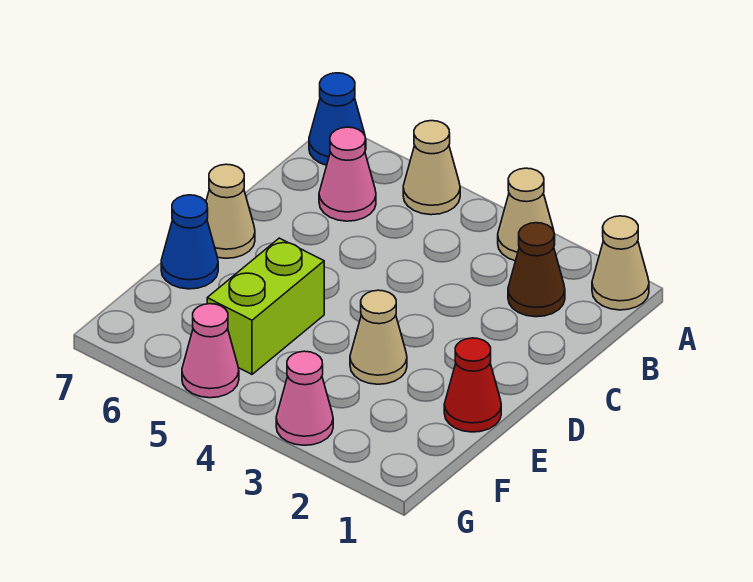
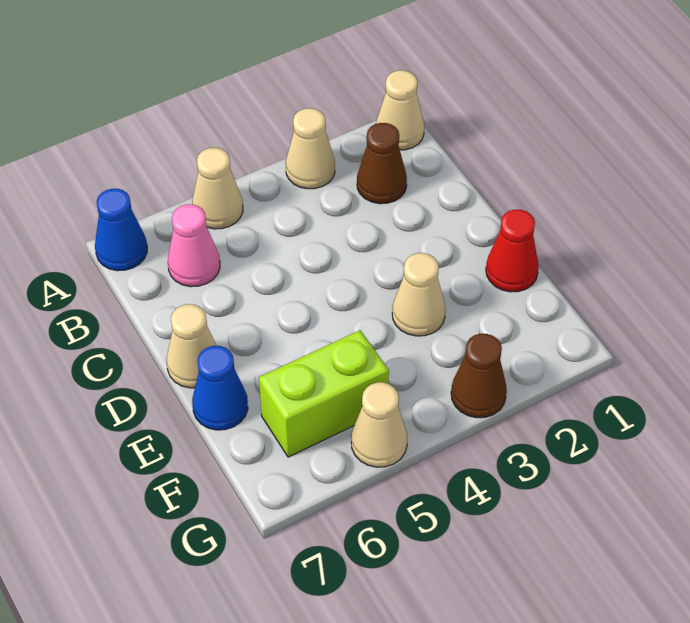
lime 1x2 brick [207,238,324,374] -> lime 1x2 brick turned to [259,330,389,457]
pink 1x1 cone [276,351,333,445] -> brown 1x1 cone [451,334,507,418]
pink 1x1 cone [182,304,239,398] -> tan 1x1 cone [351,382,407,467]

